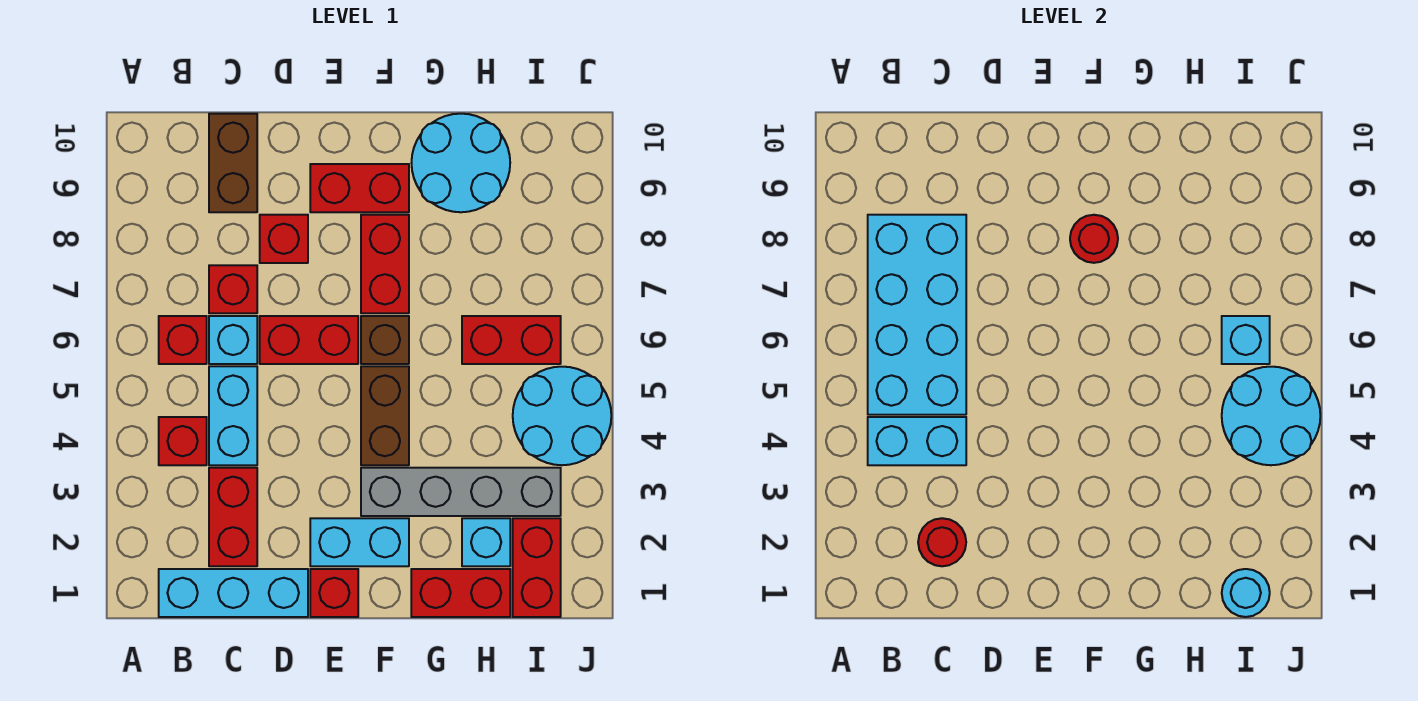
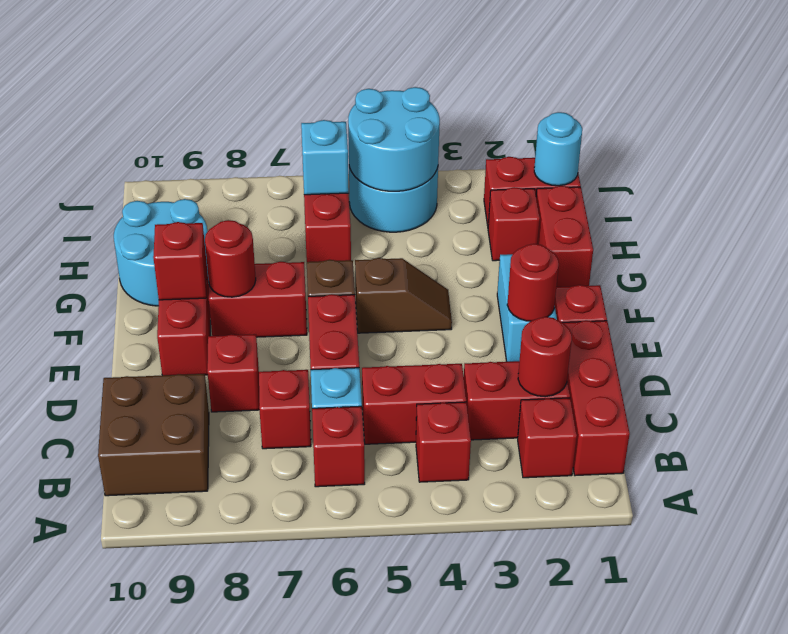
cyan 1x3 brick [159,569,308,617] -> red 1x3 brick [562,321,630,476]
none -> red 1x1 brick [518,398,577,478]
cyan 1x2 brick [868,417,966,465] -> none
cyan 2x4 brick [868,215,966,415] -> none
cyan 1x2 brick [209,366,257,465] -> red 1x2 brick [362,364,466,444]
brown 1x2 brick [209,114,257,212] -> brown 2x2 brick [98,374,209,496]
none -> red 1x1 round brick [507,244,559,321]
grey 1x4 brick [361,468,561,516] -> none
brown 1x2 brick [361,366,409,465] -> brown 1x2 slope [355,258,452,333]
none -> red 1x1 brick [153,222,207,300]
cyan 1x1 brick [462,518,510,566] -> red 1x1 brick [488,187,540,261]

